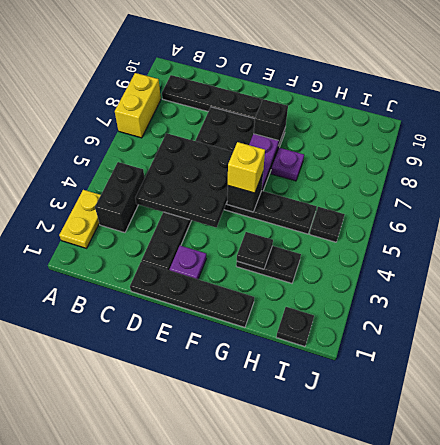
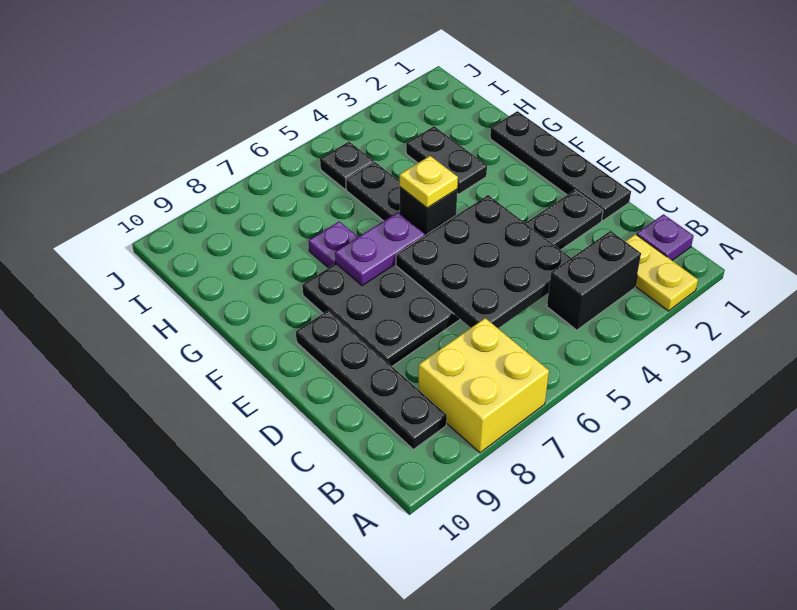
yellow 1x2 plate [59,190,101,248] -> yellow 1x2 plate turned to [625,234,698,311]
yellow 1x2 brick [115,73,161,138] -> yellow 2x2 brick [418,318,549,453]
purple 1x1 plate [170,246,206,279] -> purple 1x1 plate moved to [637,214,694,260]
yellow 1x1 brick [228,142,265,193] -> yellow 1x1 plate [400,156,458,208]
black 1x1 brick [254,99,288,145] -> none
black 1x1 plate [237,232,273,269] -> none
black 1x1 plate [276,307,314,347] -> none

